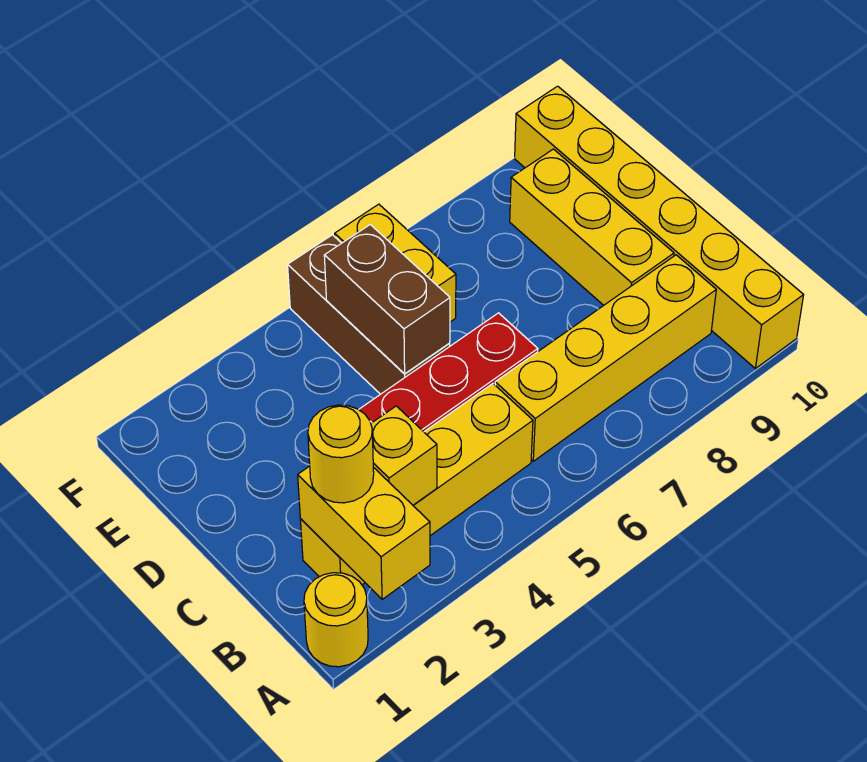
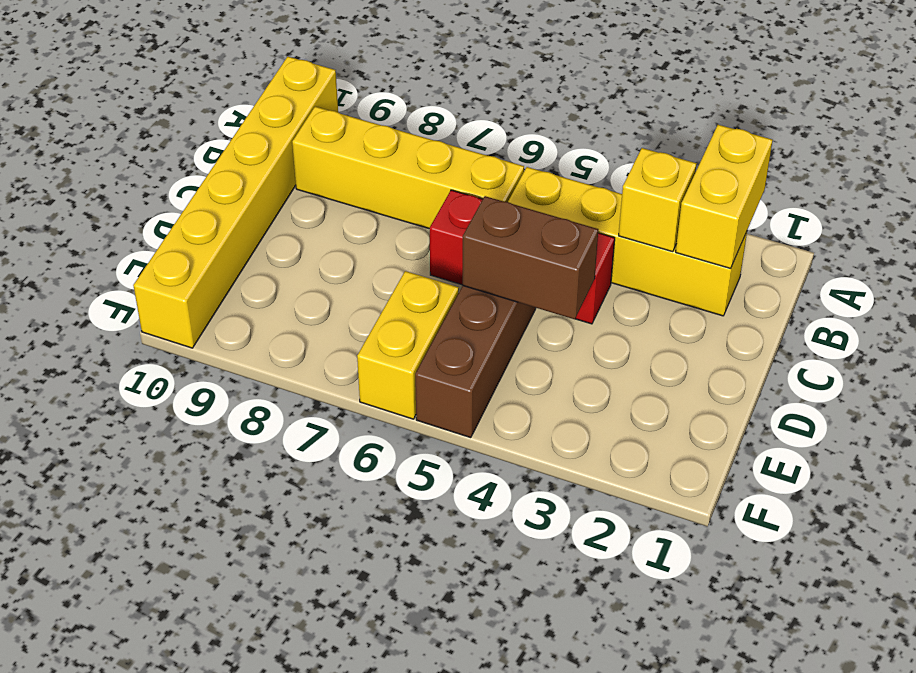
yellow 1x1 round brick [304,573,368,667] -> none
yellow 1x1 round brick [308,405,374,503] -> none
yellow 1x3 brick [510,149,674,305] -> none
brown 1x2 brick [324,225,450,374] -> brown 1x2 brick turned to [463,196,598,319]

